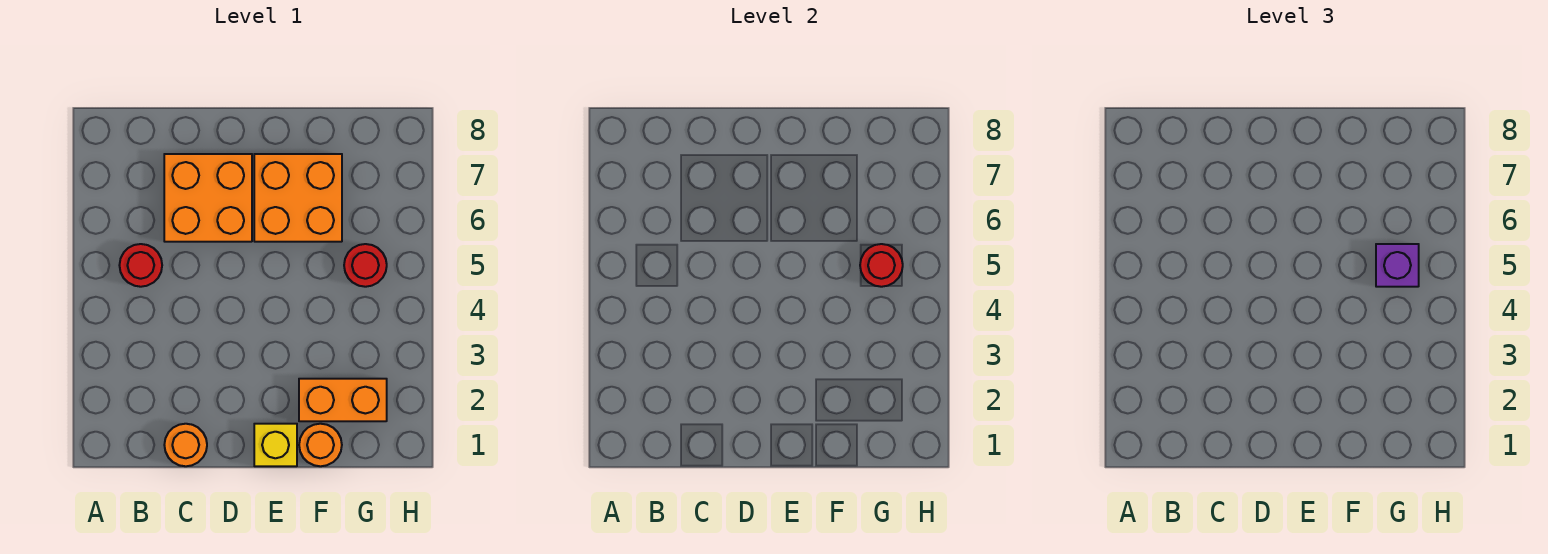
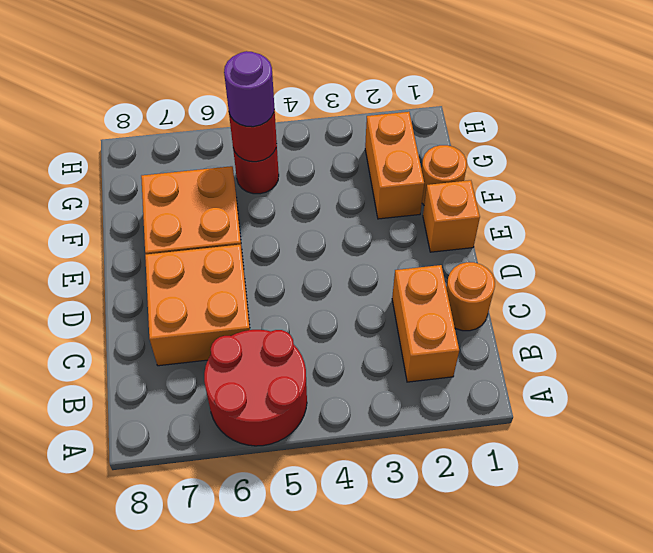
none -> orange 1x2 brick [392,265,459,382]
red 1x1 round brick [119,244,162,287] -> red 2x2 round brick [204,330,307,446]
yellow 1x1 brick [254,424,297,466] -> orange 1x1 brick [423,180,480,252]
purple 1x1 brick [1376,244,1419,287] -> purple 1x1 round brick [224,51,274,127]

